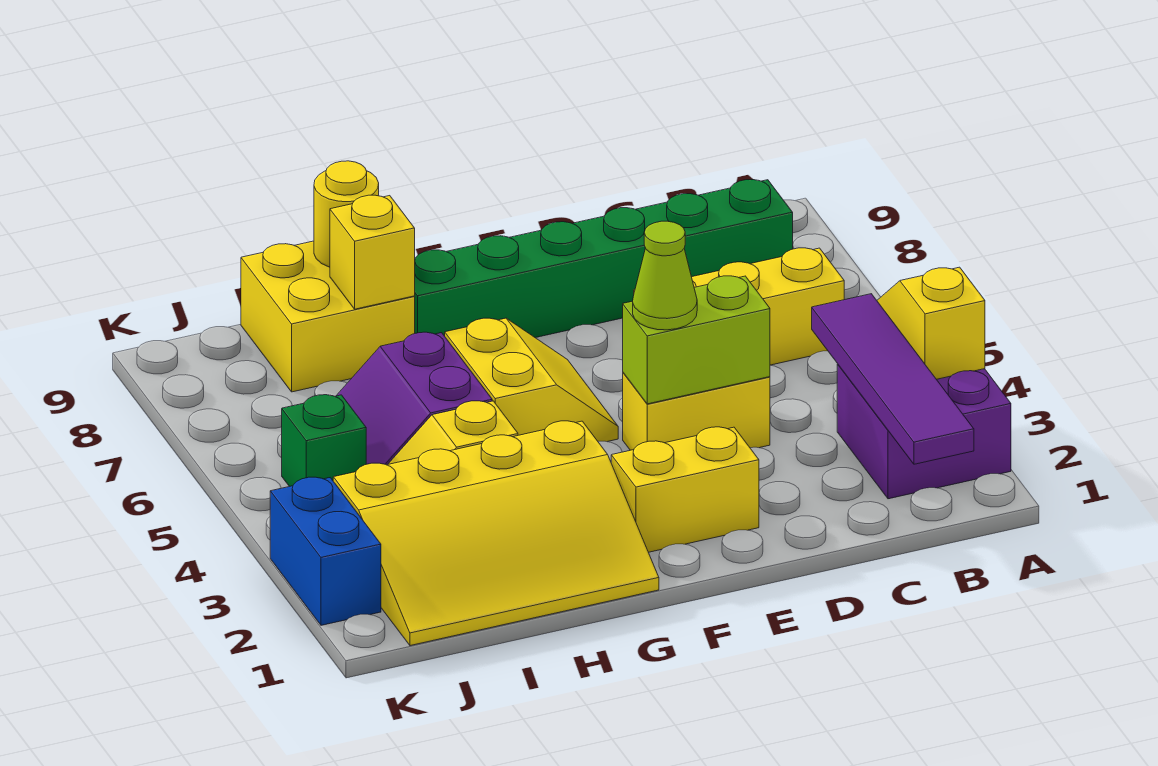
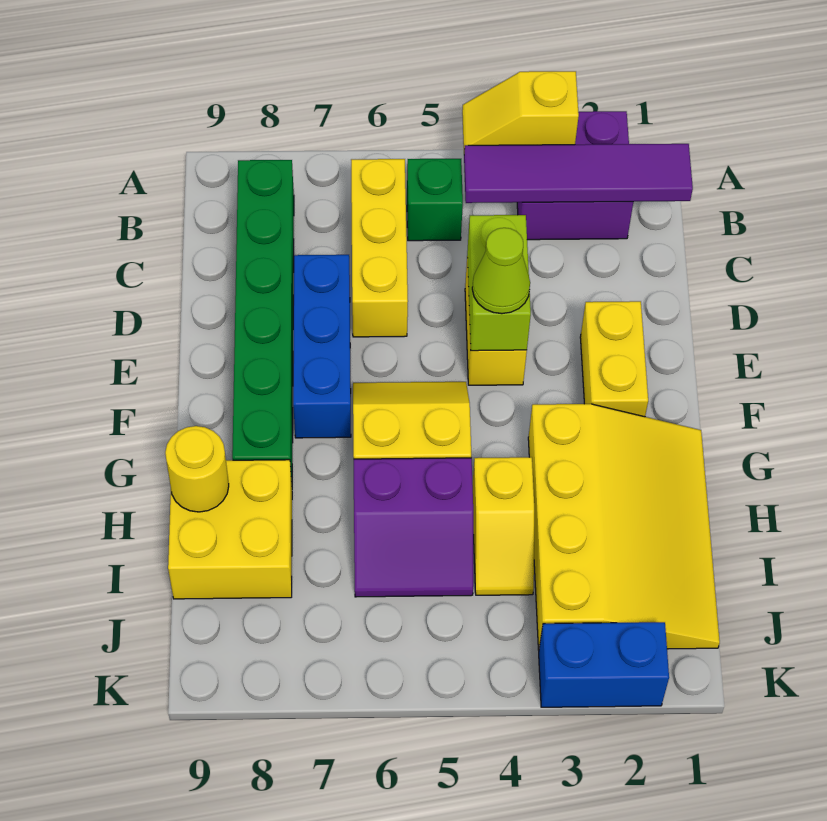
none -> blue 1x3 brick [293,255,351,438]
yellow 1x1 brick [330,195,415,309] -> none
green 1x1 brick [282,395,366,487] -> green 1x1 brick moved to [407,159,463,241]

